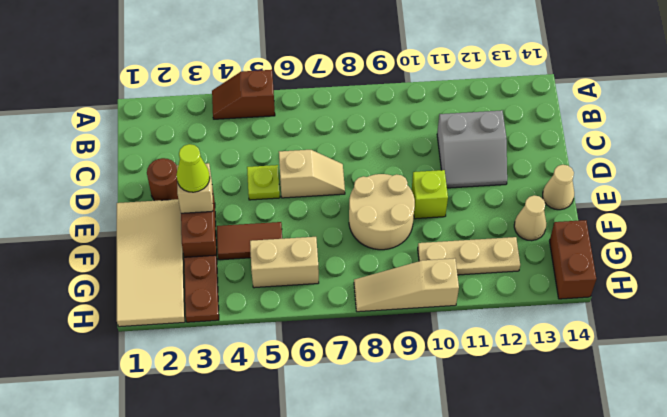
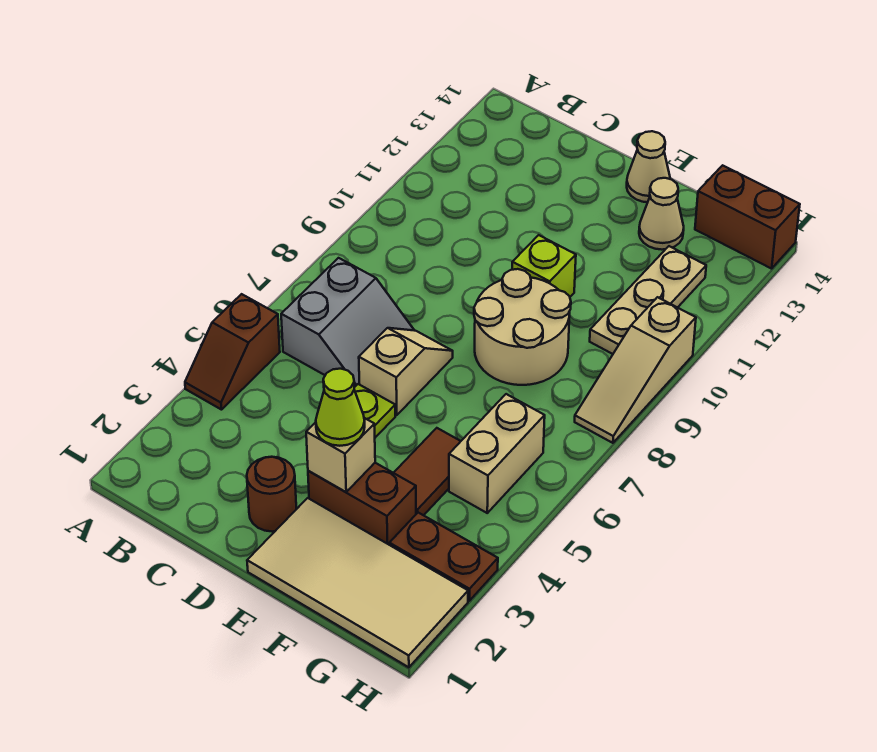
grey 2x2 slope [437,110,507,188] -> grey 2x2 slope moved to [281,258,414,387]

